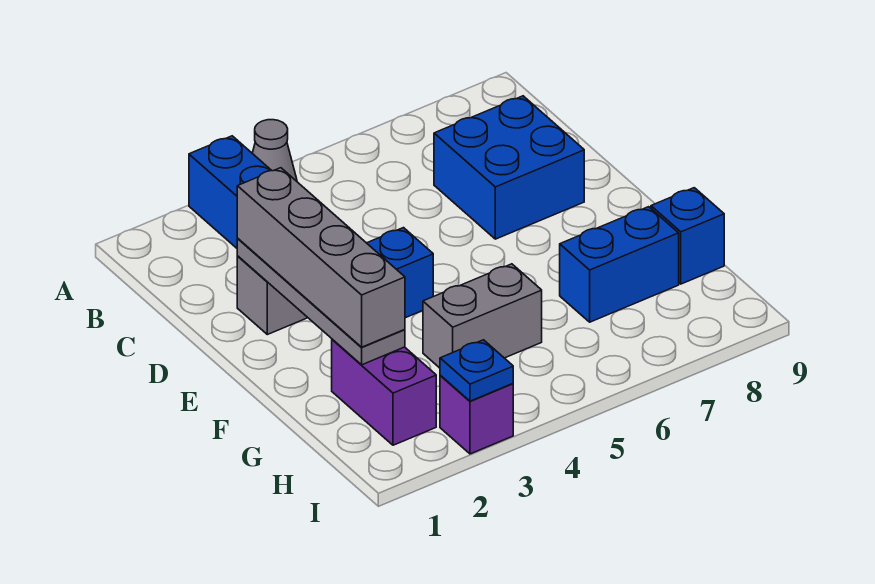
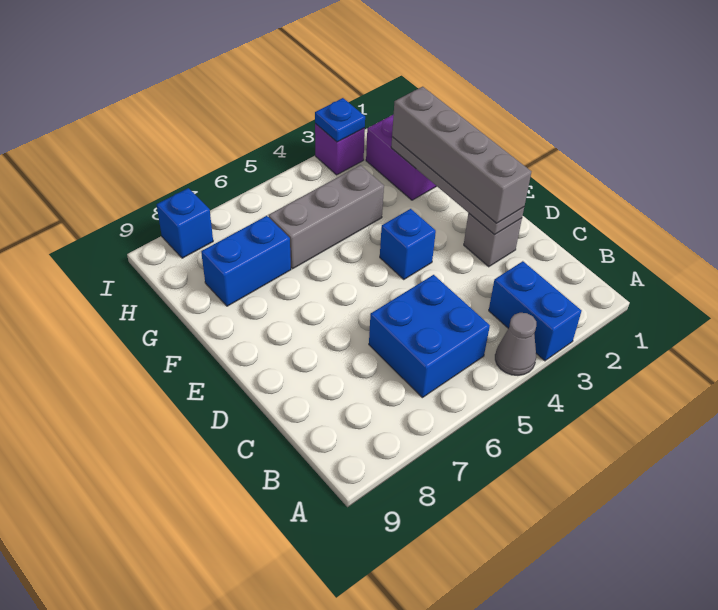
blue 2x2 brick [434,96,584,239] -> blue 2x2 brick moved to [369,275,490,398]
grey 1x2 brick [423,264,542,368] -> grey 1x3 brick [269,165,384,269]
blue 1x1 brick [651,188,724,284] -> blue 1x1 brick moved to [157,188,213,258]

